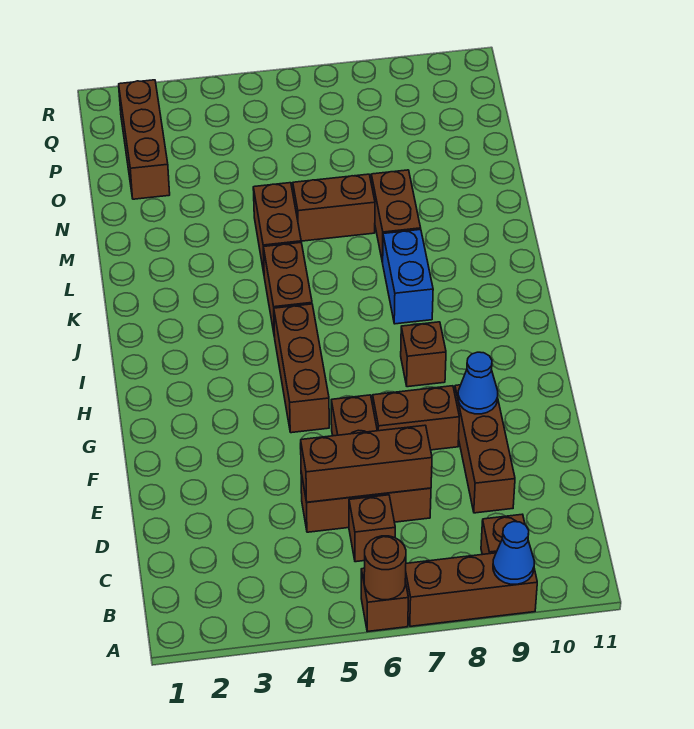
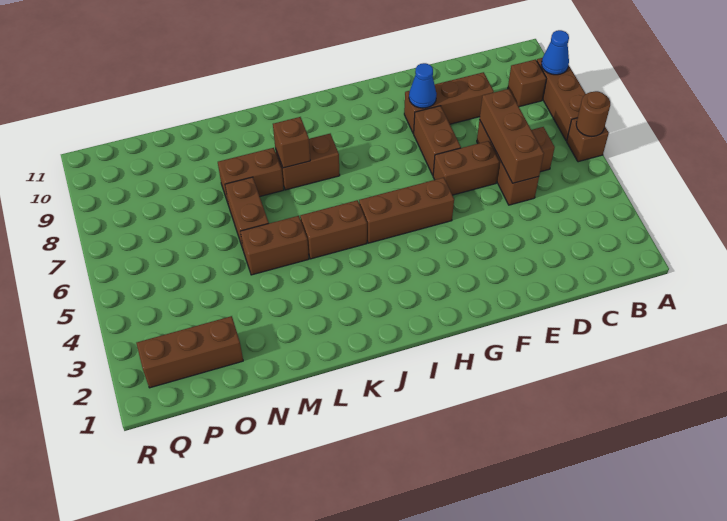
brown 1x1 brick [401,322,446,387] -> brown 1x1 brick moved to [273,117,310,168]
blue 1x2 brick [383,229,433,324] -> brown 1x2 brick [275,134,340,190]

